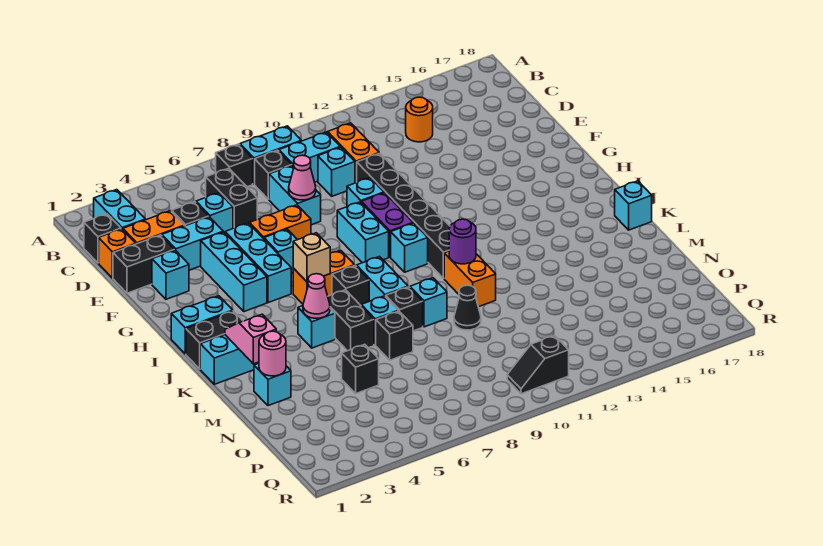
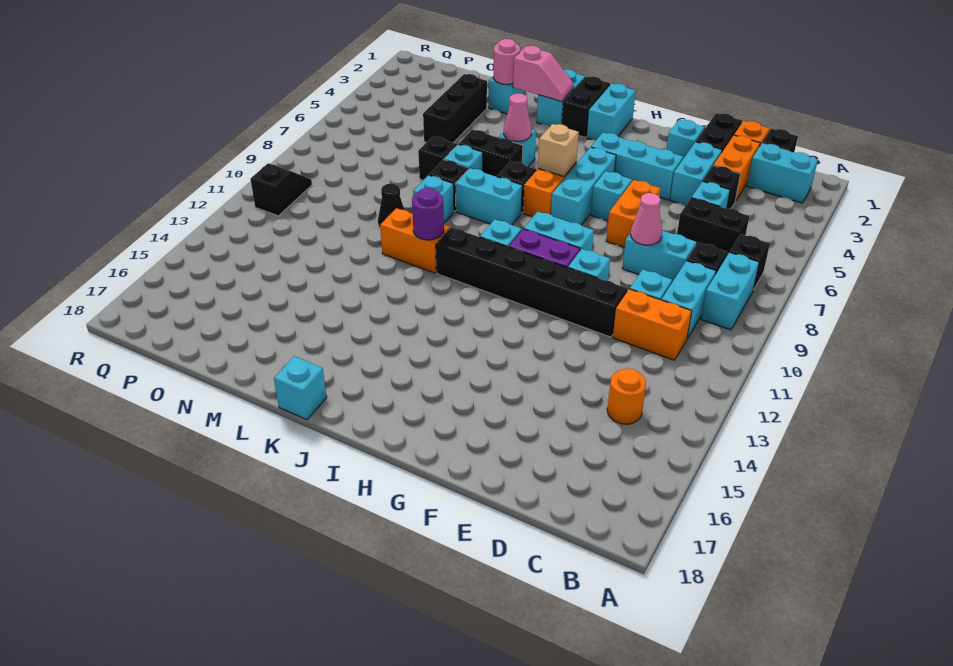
cyan 1x3 brick [225,223,291,303] -> cyan 1x3 brick turned to [551,147,616,225]
black 1x1 brick [342,344,379,393] -> black 1x3 brick [423,74,487,143]

